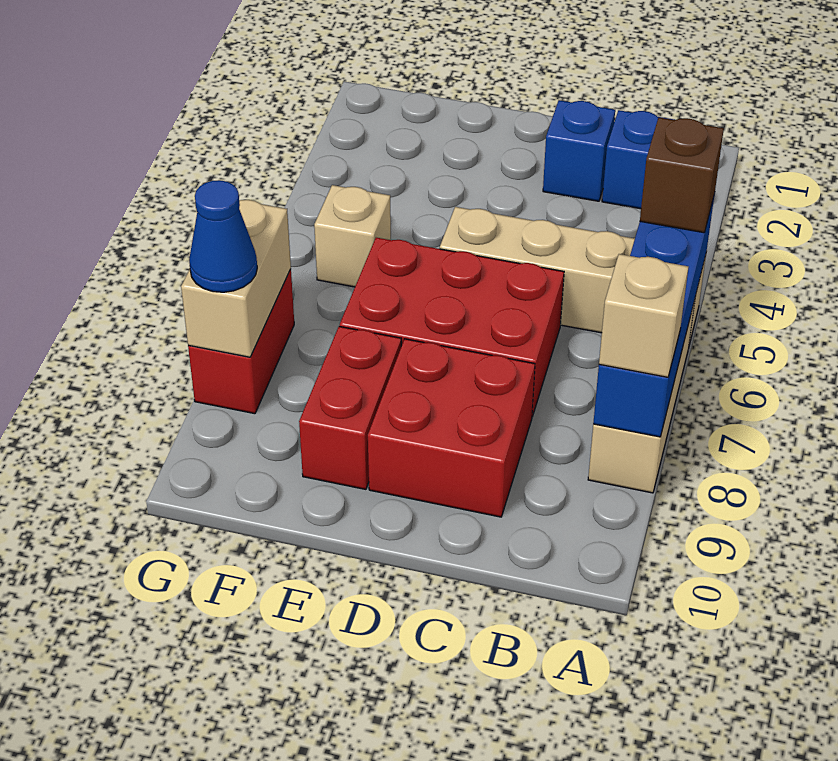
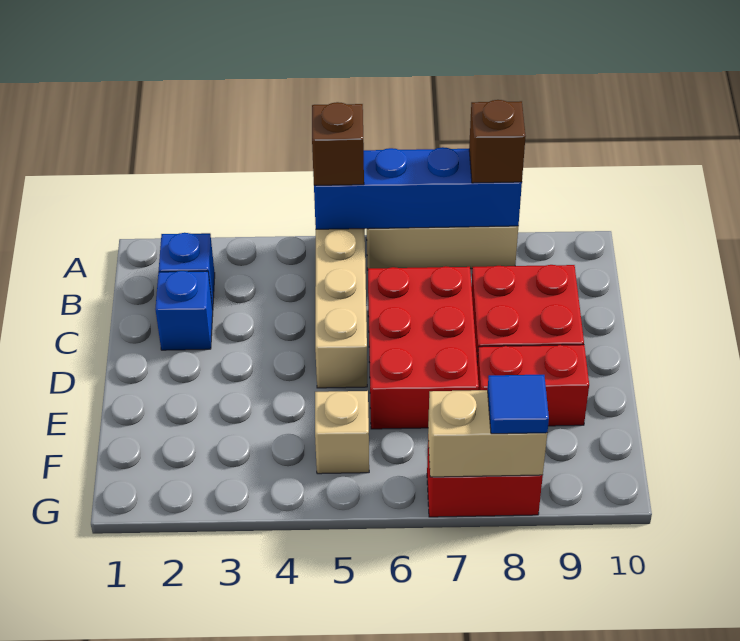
tan 1x1 brick [599,254,688,377] -> brown 1x1 brick [469,100,526,183]
blue 1x1 cone [189,180,257,292] -> blue 1x1 tile [488,375,549,434]

